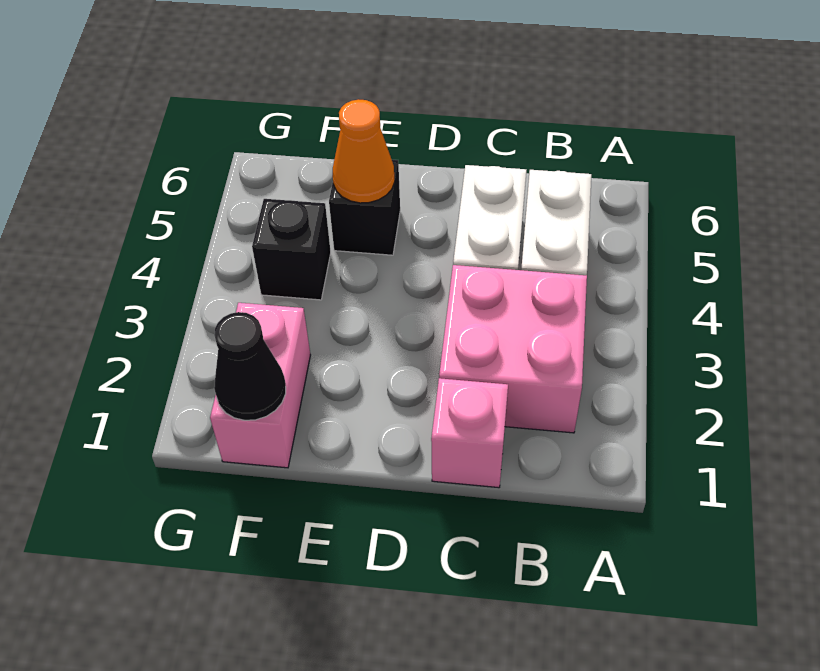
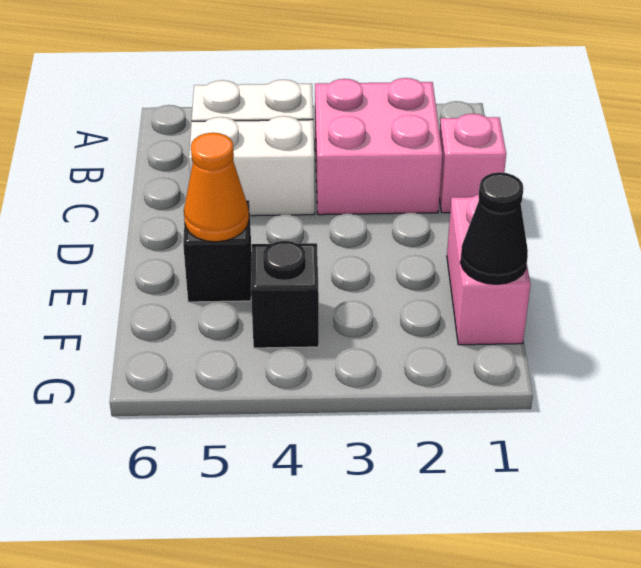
pink 1x2 brick [210,303,310,468] -> pink 1x2 brick turned to [447,194,531,345]

